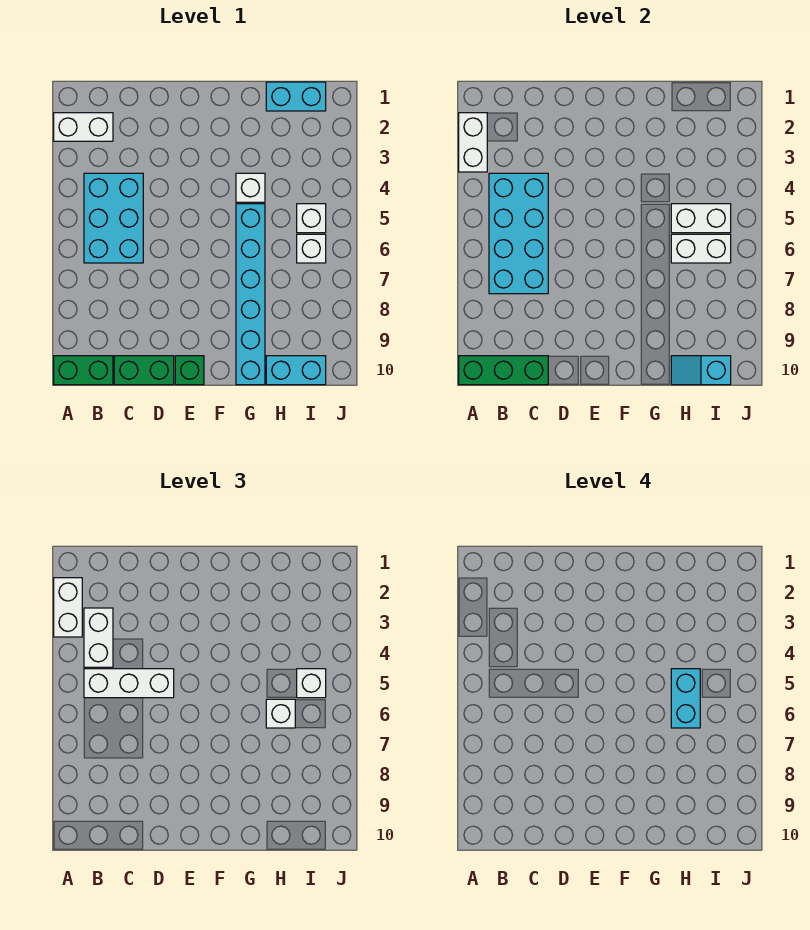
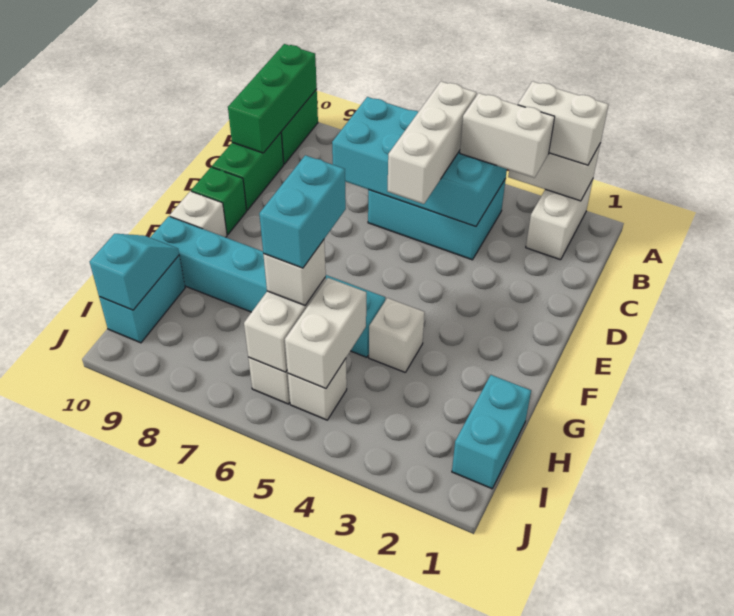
cyan 1x2 brick [671,669,700,728] -> cyan 1x2 brick turned to [259,155,346,268]
white 1x1 brick [297,669,326,698] -> white 1x1 brick moved to [170,191,227,237]

